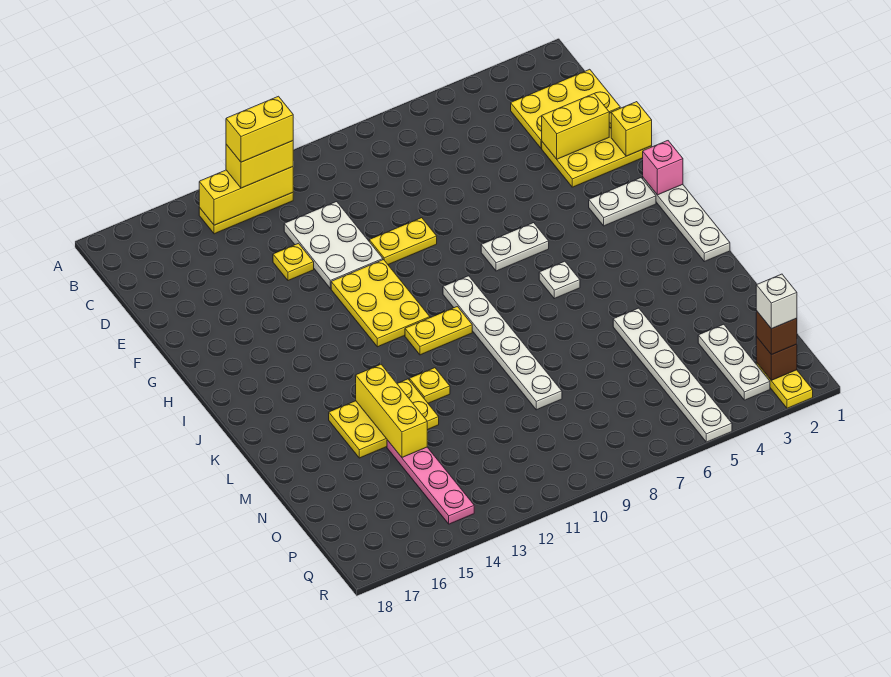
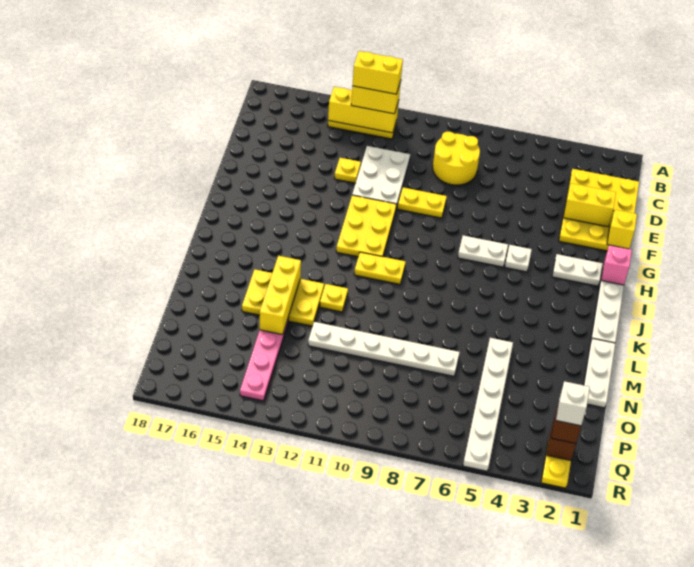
none -> yellow 2x2 round brick [433,132,480,185]
white 1x6 plate [443,276,562,410] -> white 1x6 plate turned to [308,322,460,376]
white 1x1 plate [539,261,580,299] -> white 1x1 plate moved to [505,245,532,272]
white 1x3 plate [698,324,770,400] -> white 1x3 plate moved to [584,338,615,408]

